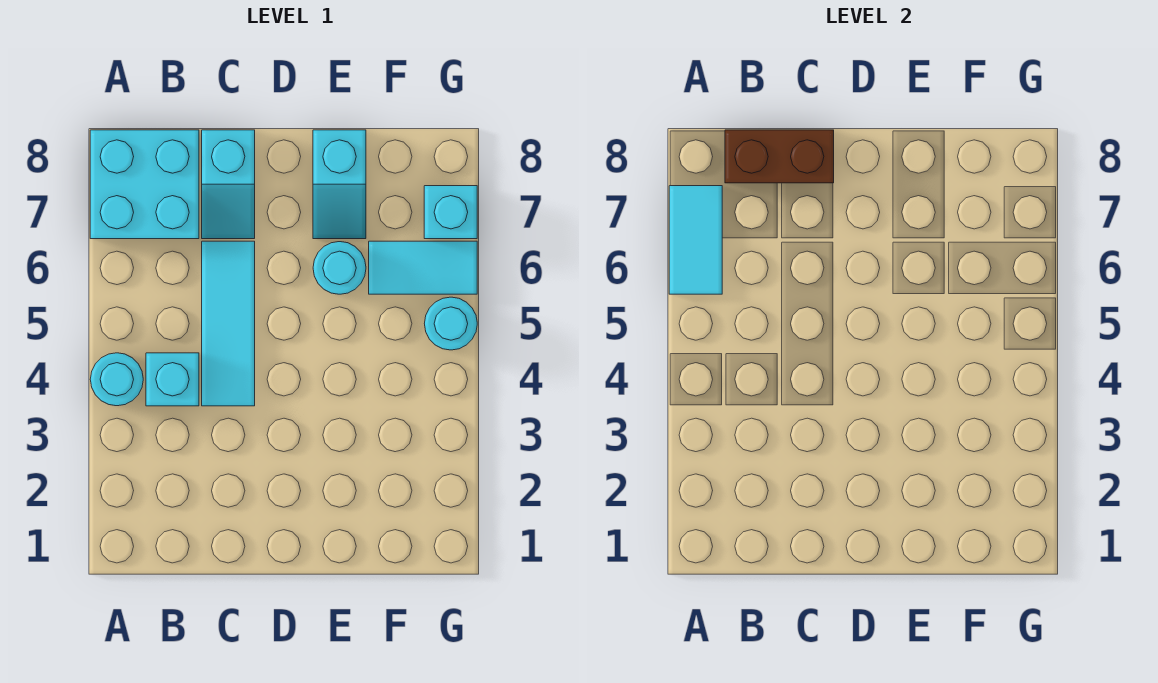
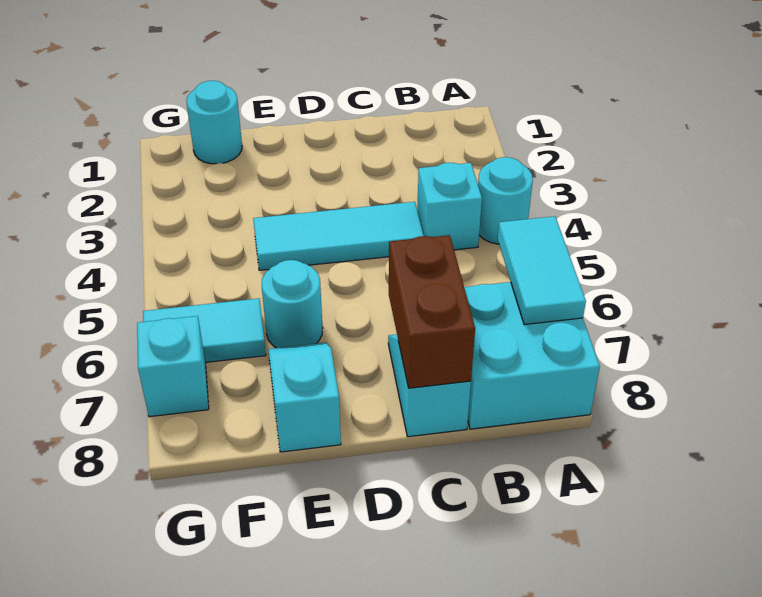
brown 1x2 brick [725,130,834,183] -> brown 1x2 brick turned to [389,235,475,388]
cyan 1x3 tile [202,241,255,406] -> cyan 1x3 tile turned to [253,202,424,270]
cyan 1x1 round brick [424,297,477,350] -> cyan 1x1 round brick moved to [186,81,242,164]

